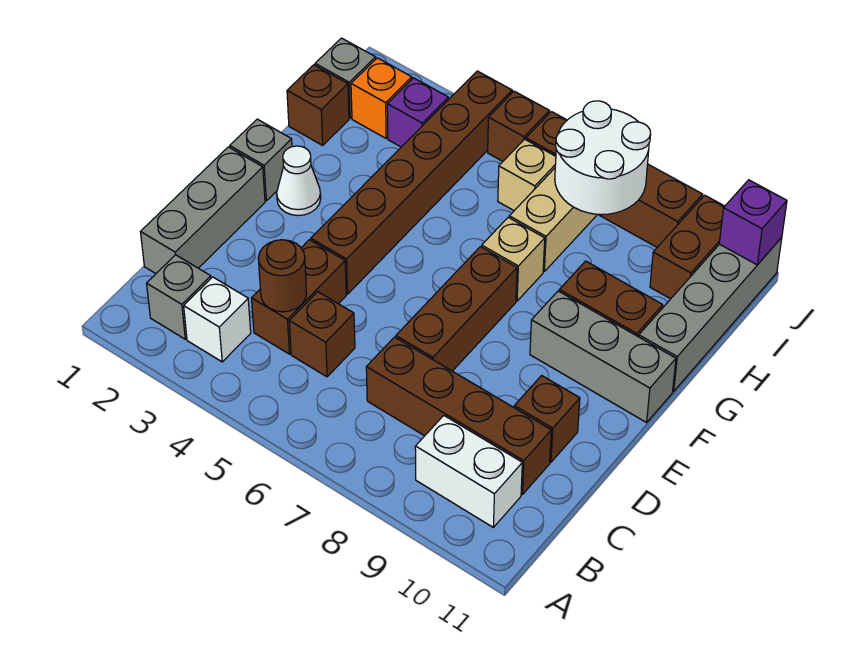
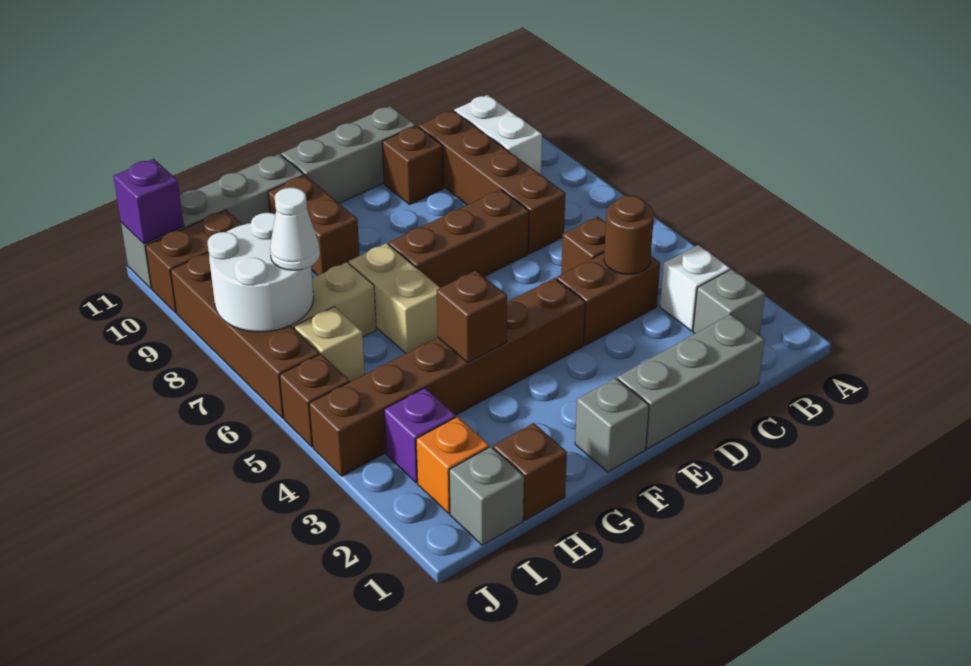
white 1x1 cone [277,146,321,216] -> white 1x1 cone moved to [270,188,320,270]
grey 1x3 brick [530,291,676,422] -> grey 1x3 brick turned to [281,106,416,203]
none -> brown 1x1 brick [437,271,507,362]
tan 1x1 brick [482,217,545,301] -> tan 1x2 brick [349,243,440,353]

